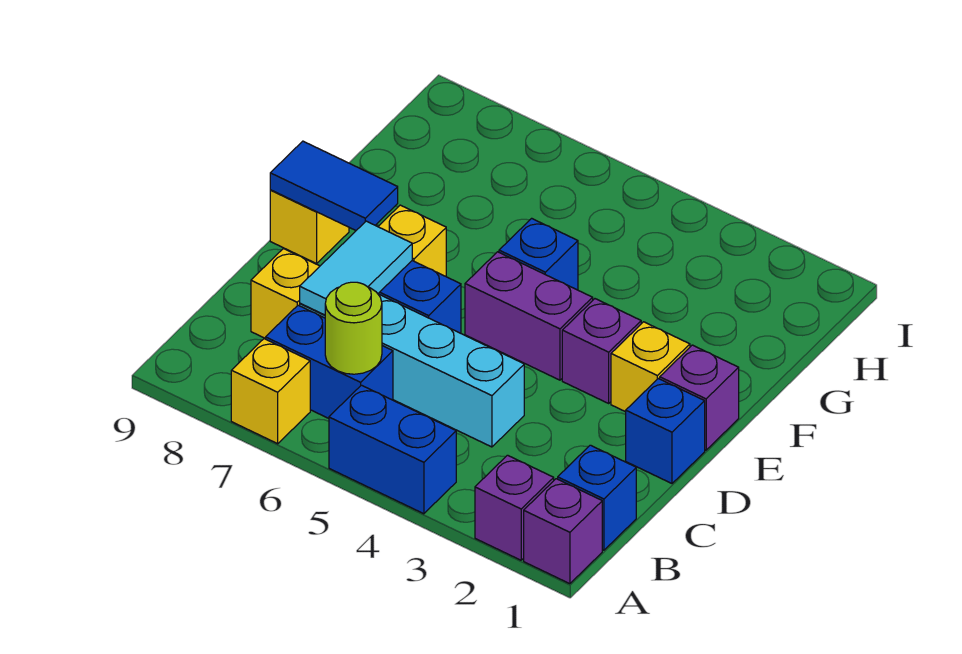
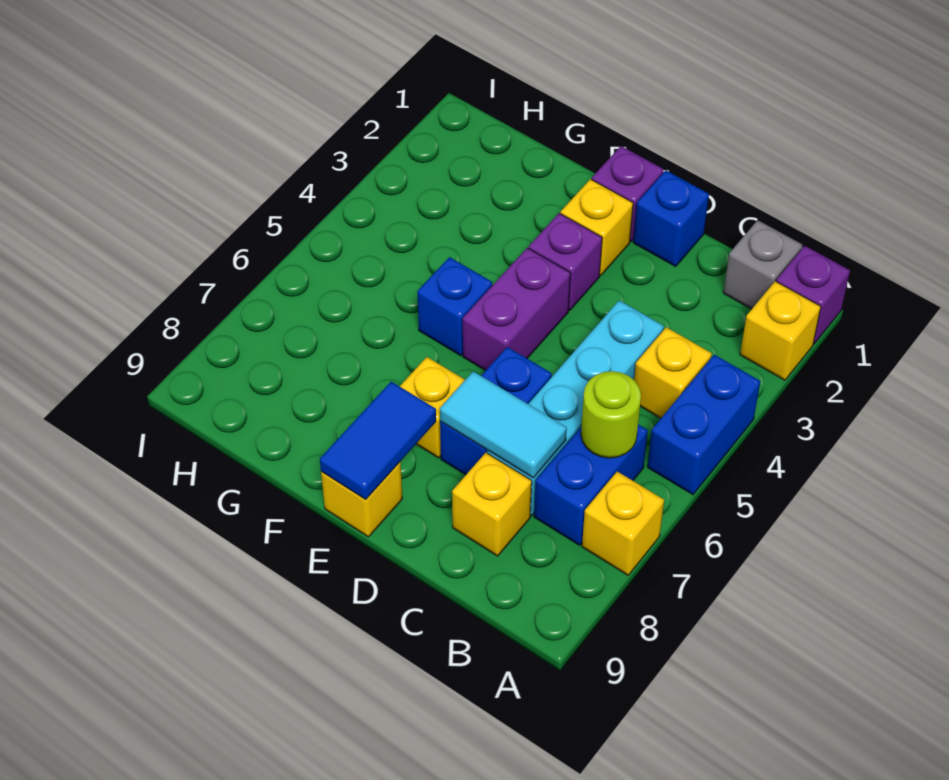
purple 1x1 brick [475,455,554,560] -> yellow 1x1 brick [740,281,821,380]
blue 1x1 brick [558,445,636,550] -> grey 1x1 brick [723,220,802,309]
none -> yellow 1x1 brick [634,327,712,418]

